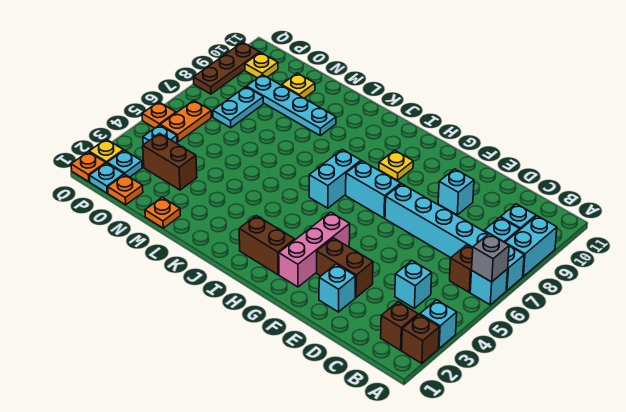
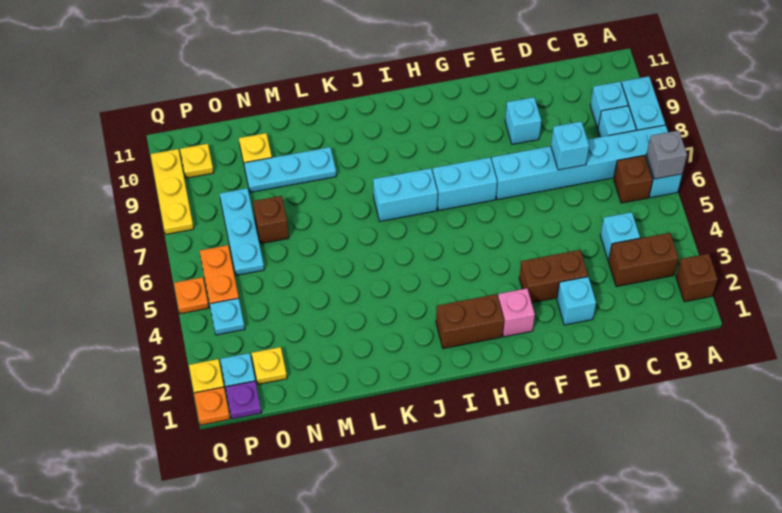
cyan 1x1 brick [420,300,457,348] -> cyan 1x1 brick moved to [551,121,589,170]
brown 1x1 brick [381,302,418,350] -> brown 1x1 brick moved to [253,196,289,244]
pink 1x3 brick [279,212,350,287] -> pink 1x1 brick [498,288,535,337]
yellow 1x1 plate [379,150,413,180] -> yellow 1x1 plate moved to [251,347,287,384]
cyan 1x2 brick [309,150,361,208] -> cyan 1x2 brick turned to [373,168,438,221]
cyan 1x4 plate [247,75,336,136] -> cyan 1x3 plate [244,147,336,193]
orange 1x1 plate [145,197,180,228] -> none
brown 1x2 brick [143,133,197,190] -> brown 1x2 brick moved to [608,233,679,287]
orange 1x1 plate [108,174,143,205] -> none
cyan 1x2 plate [213,87,263,128] -> cyan 1x3 plate [220,188,264,275]
cyan 1x1 plate [89,163,124,193] -> purple 1x1 plate [226,381,261,419]
brown 1x3 plate [194,42,260,94] -> yellow 1x3 plate [151,149,194,234]

